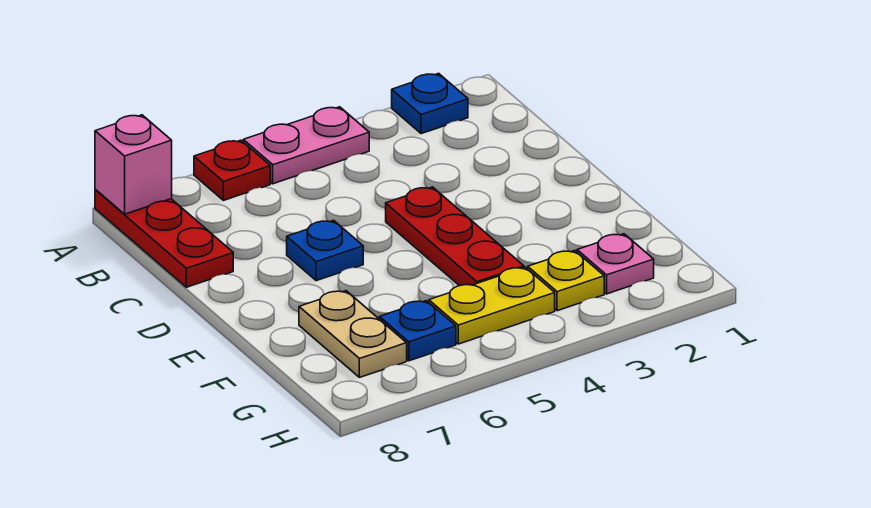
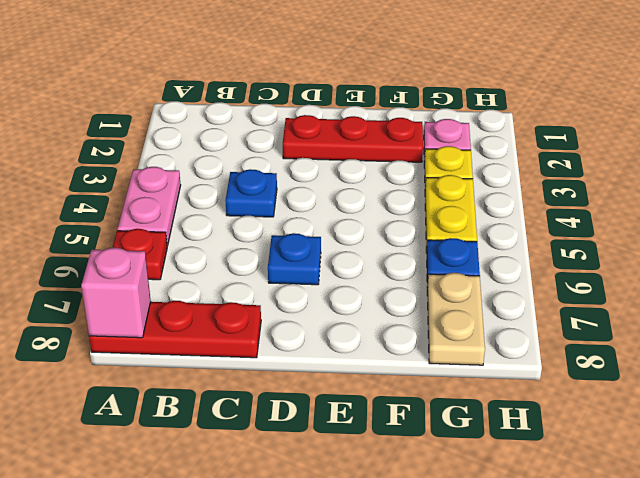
blue 1x1 plate [392,73,468,134] -> blue 1x1 plate moved to [226,169,277,217]
red 1x3 plate [386,187,524,286] -> red 1x3 plate moved to [283,115,423,162]
tan 1x2 plate [299,291,407,377] -> tan 1x2 plate turned to [427,273,485,365]

